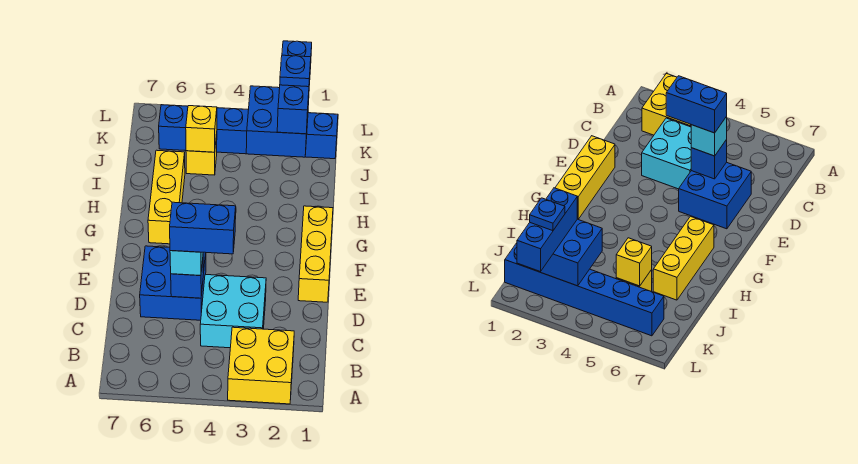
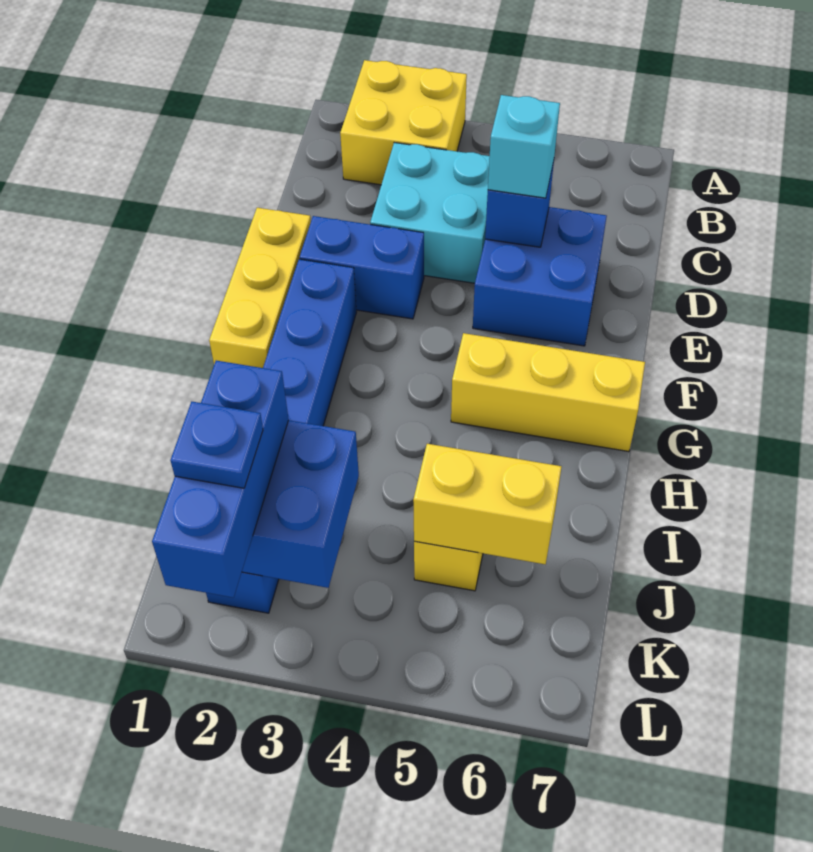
blue 1x2 brick [170,202,236,254] -> blue 1x2 brick moved to [299,216,424,319]
yellow 1x3 brick [148,150,185,244] -> yellow 1x3 brick turned to [451,333,645,452]
yellow 1x1 brick [186,106,217,152] -> yellow 1x2 brick [413,444,561,564]
blue 1x6 brick [159,105,338,159] -> blue 1x6 brick turned to [206,259,356,613]

